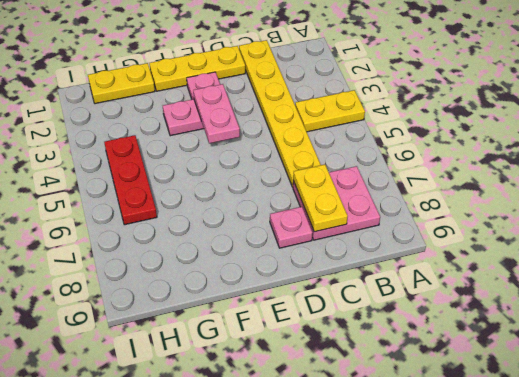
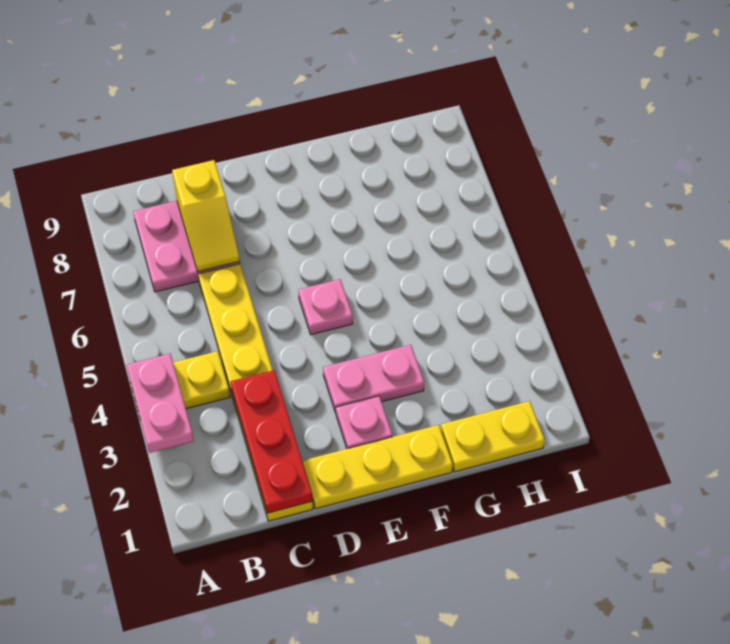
yellow 1x2 plate [293,164,348,232] -> yellow 1x2 slope [172,160,240,272]
pink 1x1 plate [270,207,312,248] -> pink 1x1 plate moved to [298,279,353,335]
pink 1x2 plate [193,84,240,143] -> pink 1x2 plate moved to [127,354,194,453]
red 1x3 plate [104,135,157,225] -> red 1x3 plate moved to [231,370,312,513]

